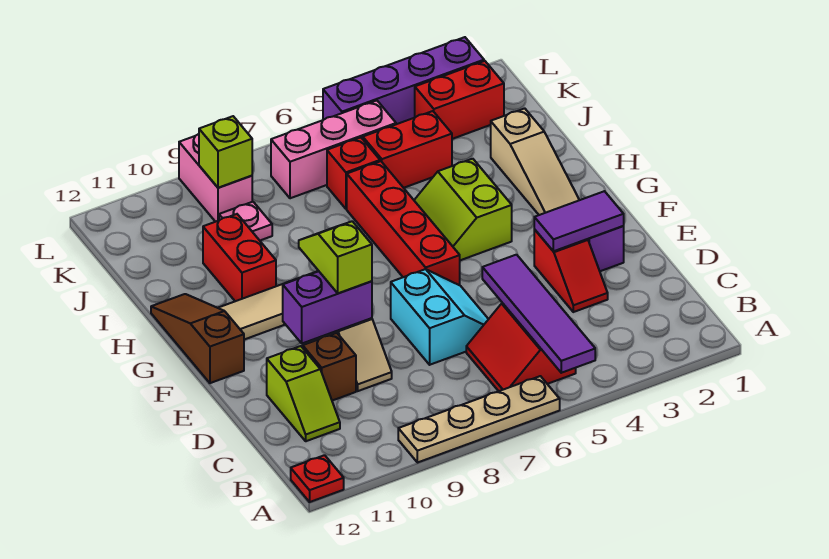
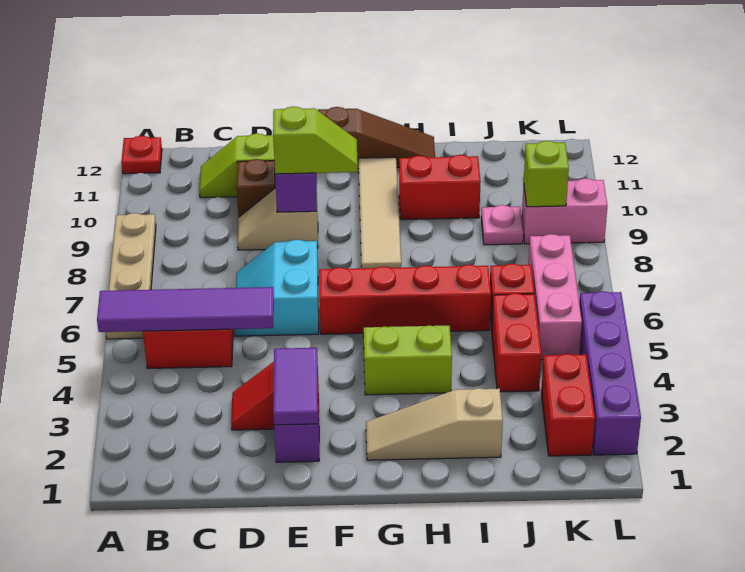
cyan 2x2 slope [391,269,488,365] -> cyan 2x2 slope turned to [235,240,319,336]

